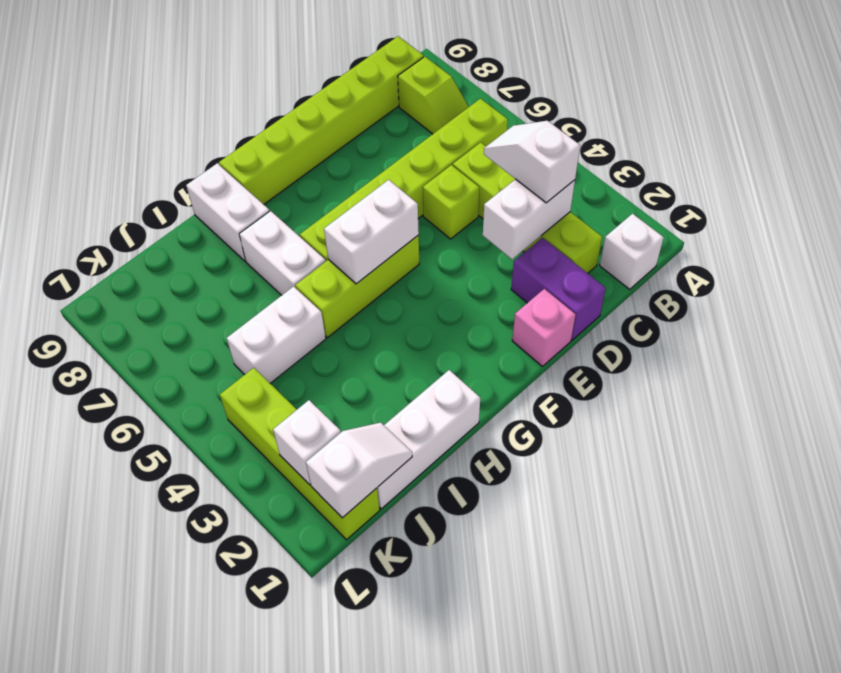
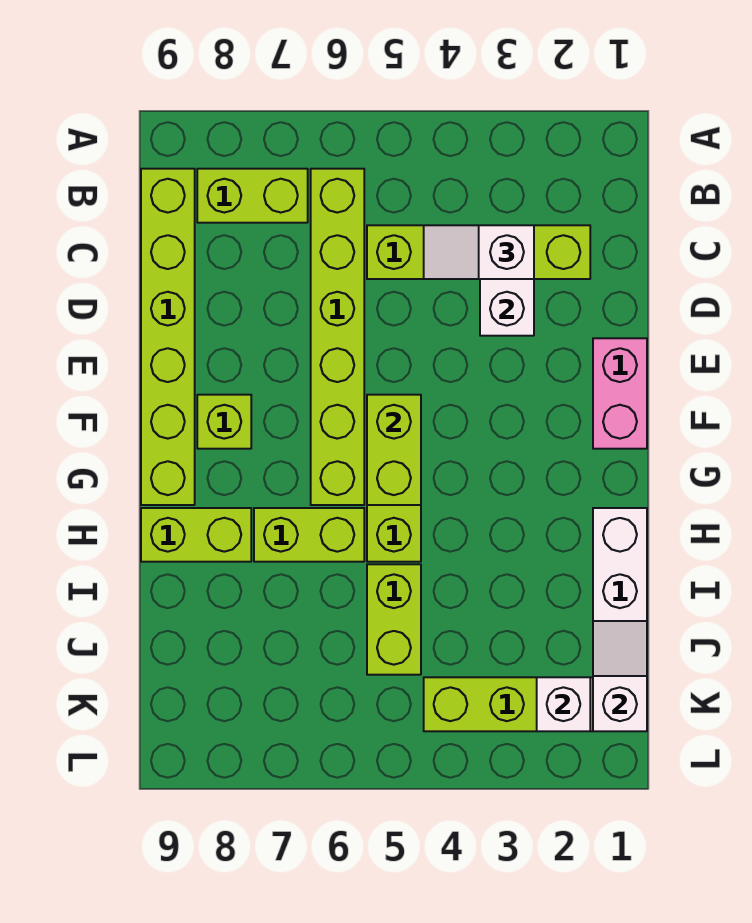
white 1x1 brick [600,214,664,289] -> none
lime 1x2 slope [398,57,469,134] -> lime 1x2 brick [197,169,308,223]
purple 1x2 brick [511,238,606,340] -> none
lime 1x1 brick [423,165,479,239] -> lime 1x1 brick moved to [197,395,251,449]
pink 1x1 brick [512,289,576,366] -> pink 1x2 brick [593,338,647,449]
white 1x2 brick [324,180,419,284] -> lime 1x2 brick [367,395,421,505]
white 1x2 brick [239,211,326,295] -> lime 1x2 brick [254,508,364,562]
white 1x2 brick [186,163,269,261] -> lime 1x2 brick [141,508,251,562]
white 1x2 brick [227,286,326,383] -> lime 1x2 brick [367,564,421,675]

